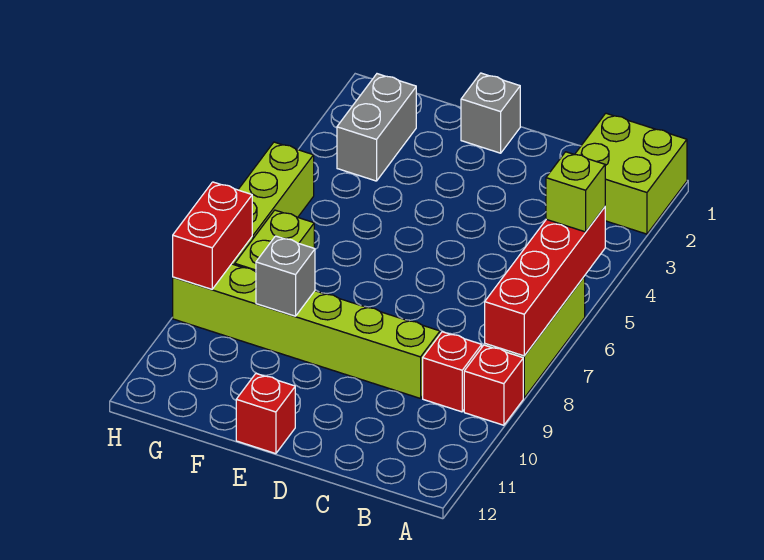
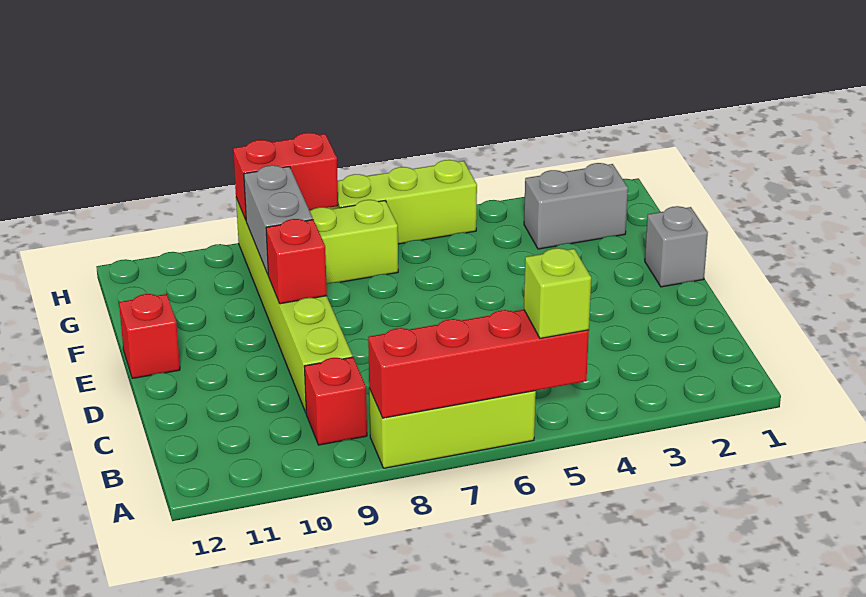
lime 2x2 brick [575,113,687,234] -> none
red 1x1 brick [464,345,523,425] -> red 1x1 brick moved to [266,219,327,304]
grey 1x1 brick [256,236,315,316] -> grey 1x2 brick [244,165,313,274]

